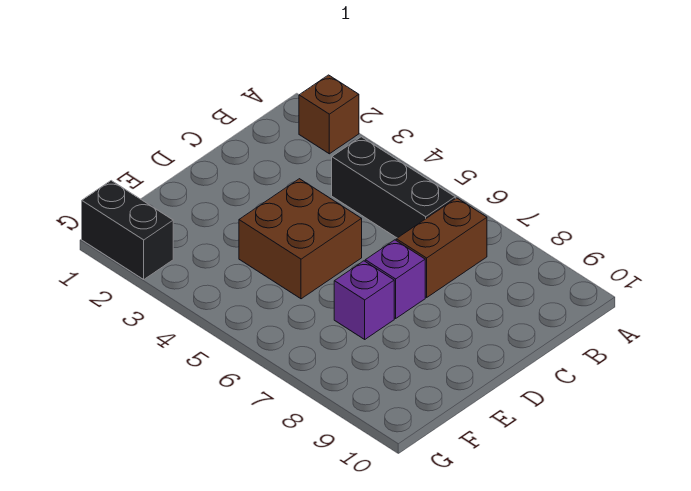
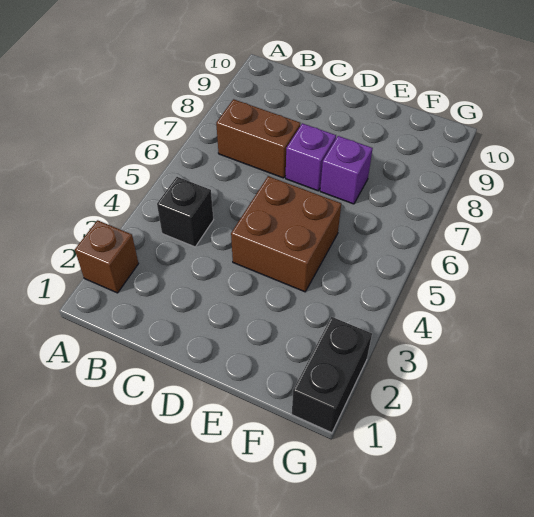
black 1x3 brick [332,137,455,238] -> black 1x1 brick [157,177,214,247]

